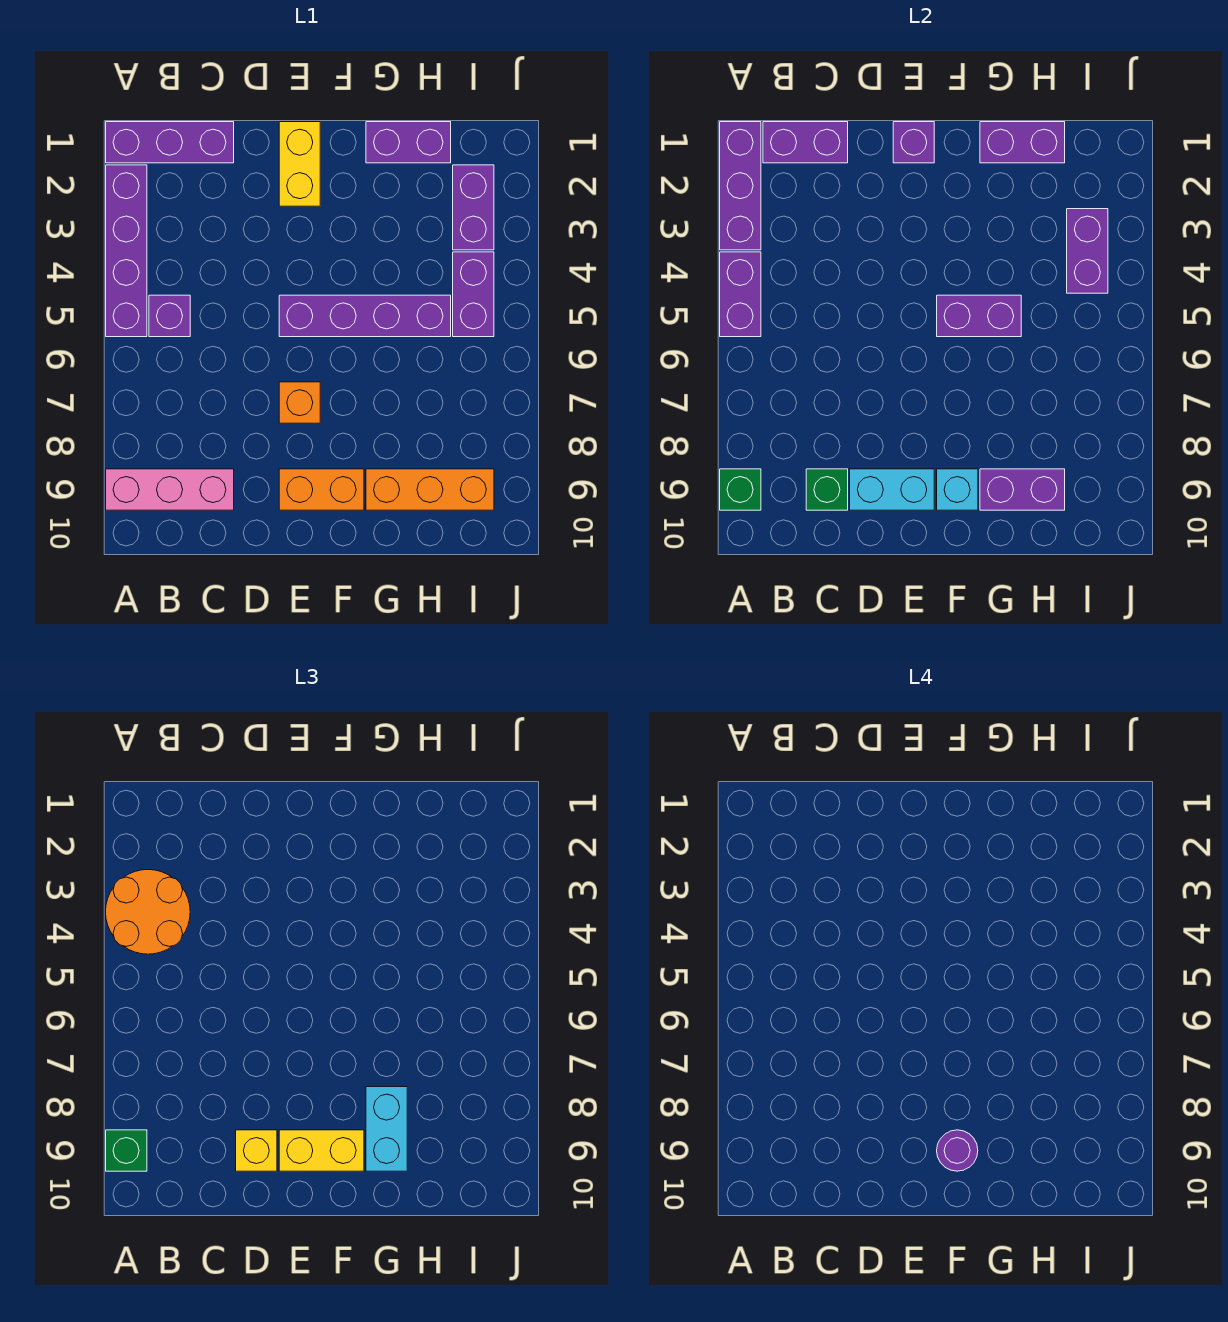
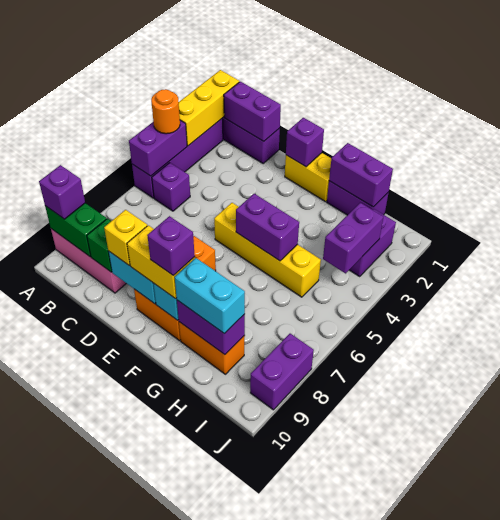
purple 1x3 brick [720,122,761,250] -> yellow 1x3 brick [179,70,239,146]
orange 2x2 round brick [106,870,190,954] -> orange 1x1 round brick [151,89,180,134]
green 1x1 brick [720,469,761,510] -> green 1x2 brick [45,203,107,257]
green 1x1 brick [106,1130,147,1171] -> purple 1x1 brick [39,165,85,219]
yellow 1x2 brick [279,122,320,206] -> yellow 1x2 brick turned to [285,153,331,202]
purple 1x4 brick [279,295,451,337] -> yellow 1x4 brick [214,203,321,297]
purple 1x1 round brick [937,1130,978,1171] -> purple 1x1 brick [147,216,195,276]
cyan 1x2 brick [366,1087,407,1171] -> cyan 1x2 brick turned to [175,258,245,334]
orange 1x3 brick [366,469,494,510] -> orange 1x2 brick [179,322,245,374]
purple 1x2 brick [453,252,494,337] -> purple 1x2 brick moved to [250,334,314,410]

